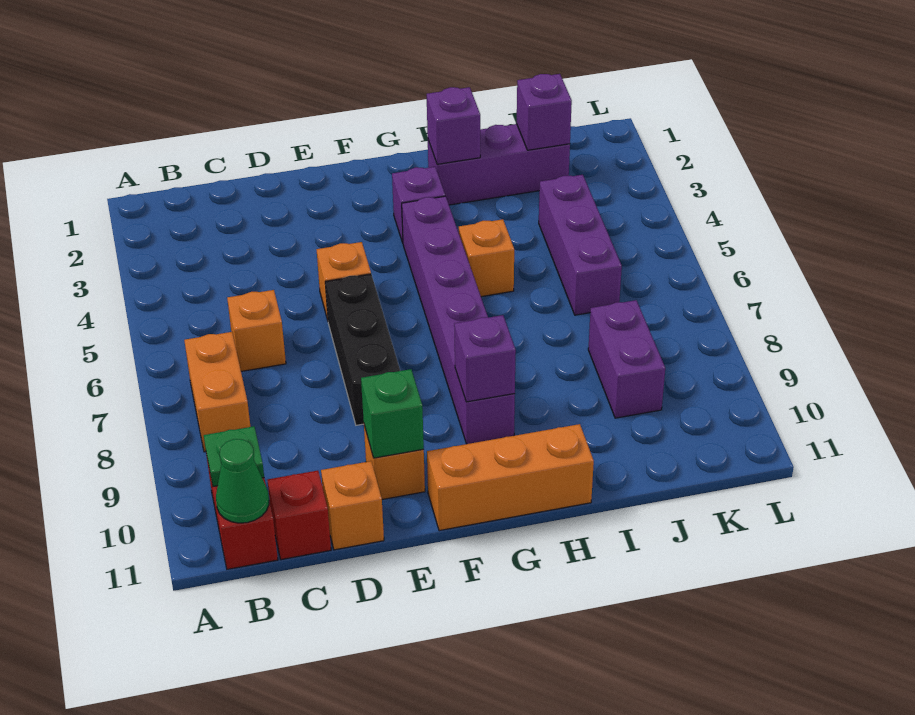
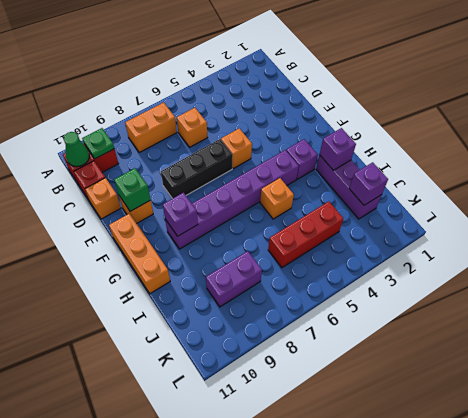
purple 1x3 brick [539,175,622,315] -> red 1x3 brick [268,201,343,268]

